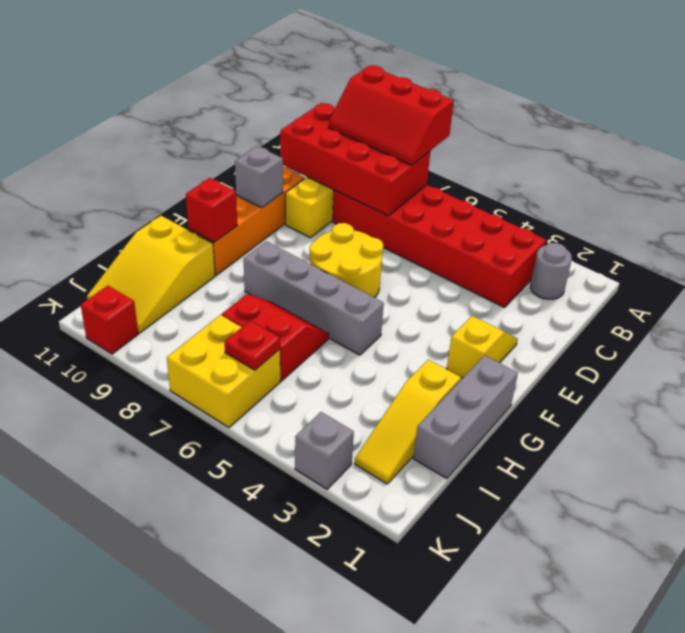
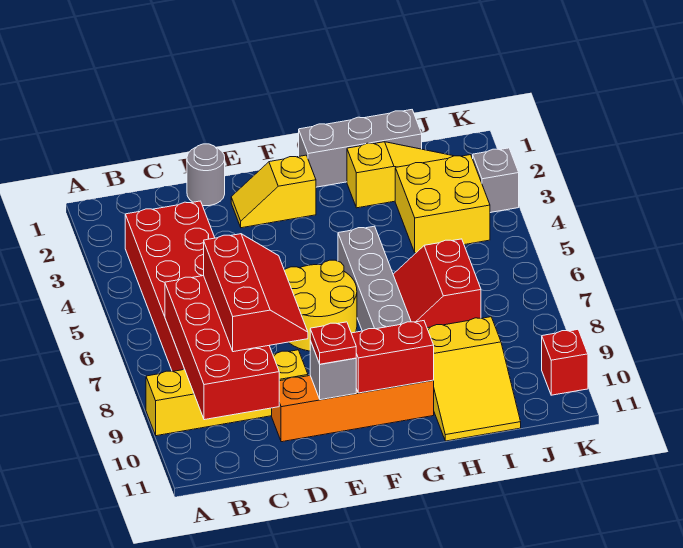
red 2x3 slope [329,66,454,165] -> red 2x3 slope moved to [204,234,308,352]
grey 1x1 round brick [530,243,572,299] -> grey 1x1 round brick moved to [187,144,225,206]
red 1x1 brick [186,178,237,242] -> red 1x2 brick [351,321,434,393]
yellow 2x3 slope [87,216,215,333] -> yellow 2x3 slope turned to [427,317,521,441]
yellow 2x2 brick [167,315,280,427] -> yellow 2x2 brick moved to [395,155,490,253]
red 1x1 plate [225,321,280,370] -> red 1x1 plate moved to [310,322,356,364]

